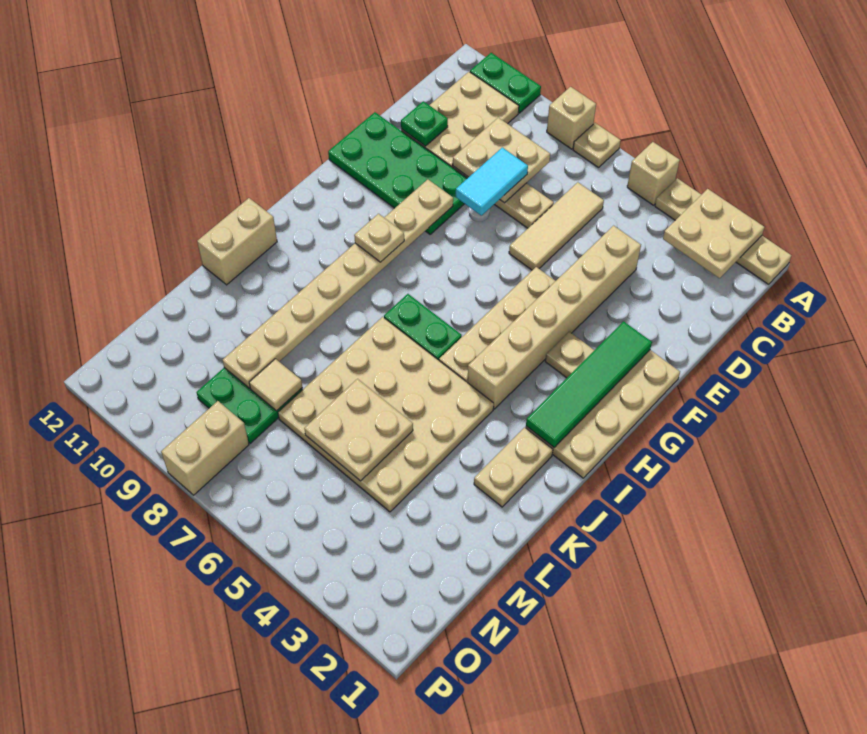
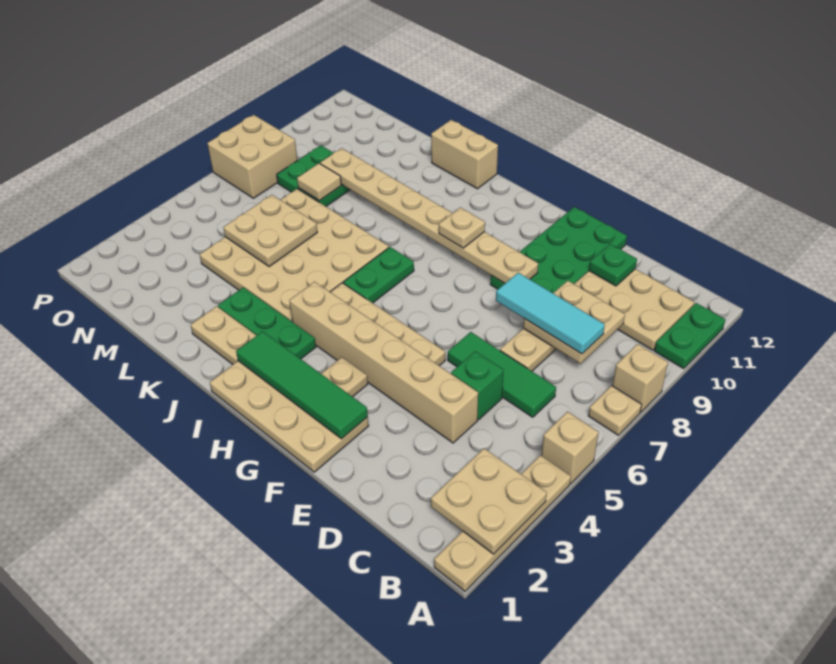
tan 1x3 tile [509,182,604,270] -> green 1x3 tile [448,332,556,417]
none -> green 1x1 brick [451,351,504,420]
cyan 1x2 tile [456,148,528,215] -> cyan 1x3 tile [496,273,605,354]
none -> green 1x3 plate [218,287,316,359]
tan 1x2 brick [161,401,249,495] -> tan 2x2 brick [207,115,297,198]

